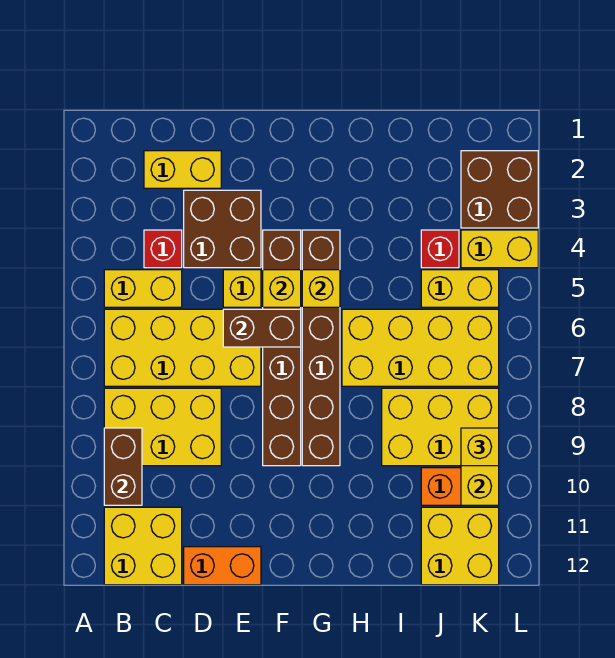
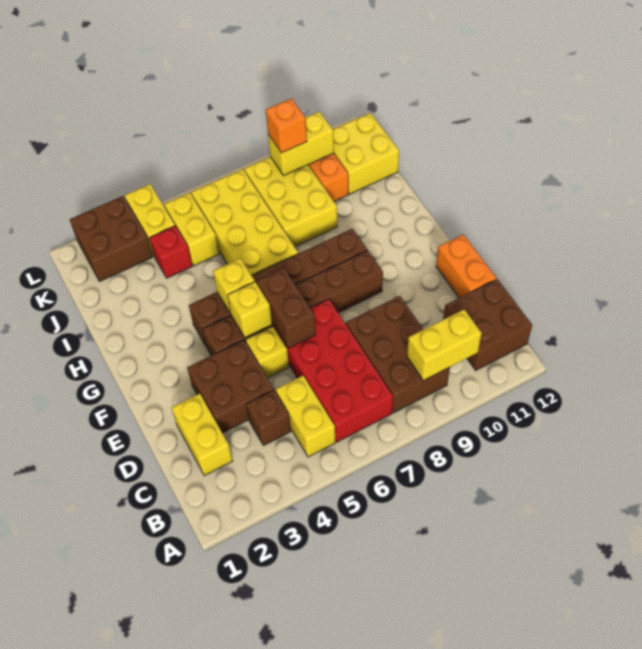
yellow 2x4 brick [104,309,261,386] -> red 2x4 brick [274,299,393,442]
yellow 2x3 brick [104,388,221,466] -> brown 2x3 brick [346,296,450,413]
brown 1x2 brick [104,428,142,505] -> yellow 1x2 brick [407,310,482,381]
yellow 2x2 brick [104,507,182,585] -> brown 2x2 brick [443,279,532,370]
red 1x1 brick [144,230,182,268] -> brown 1x1 brick [246,390,291,446]
yellow 1x1 brick [461,428,499,466] -> orange 1x1 brick [266,98,307,153]

